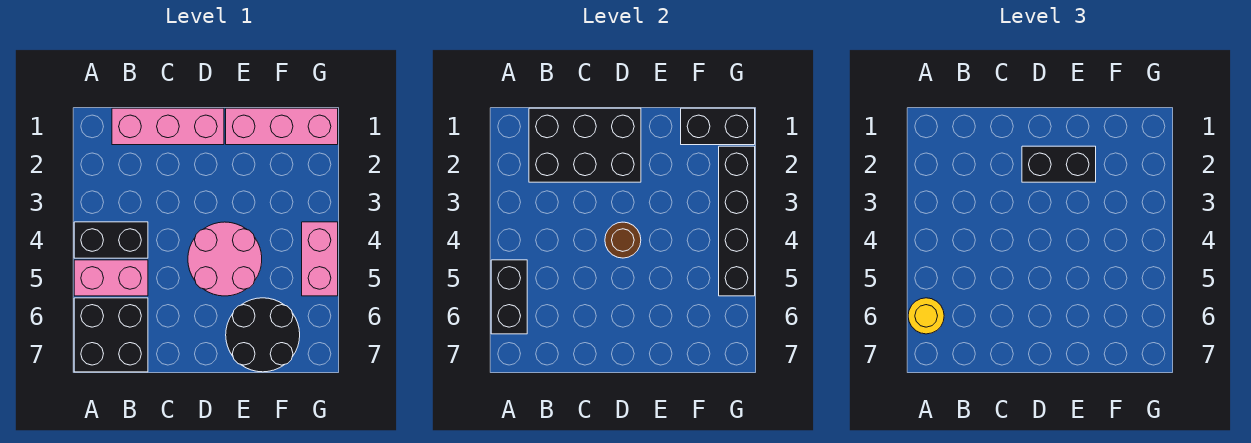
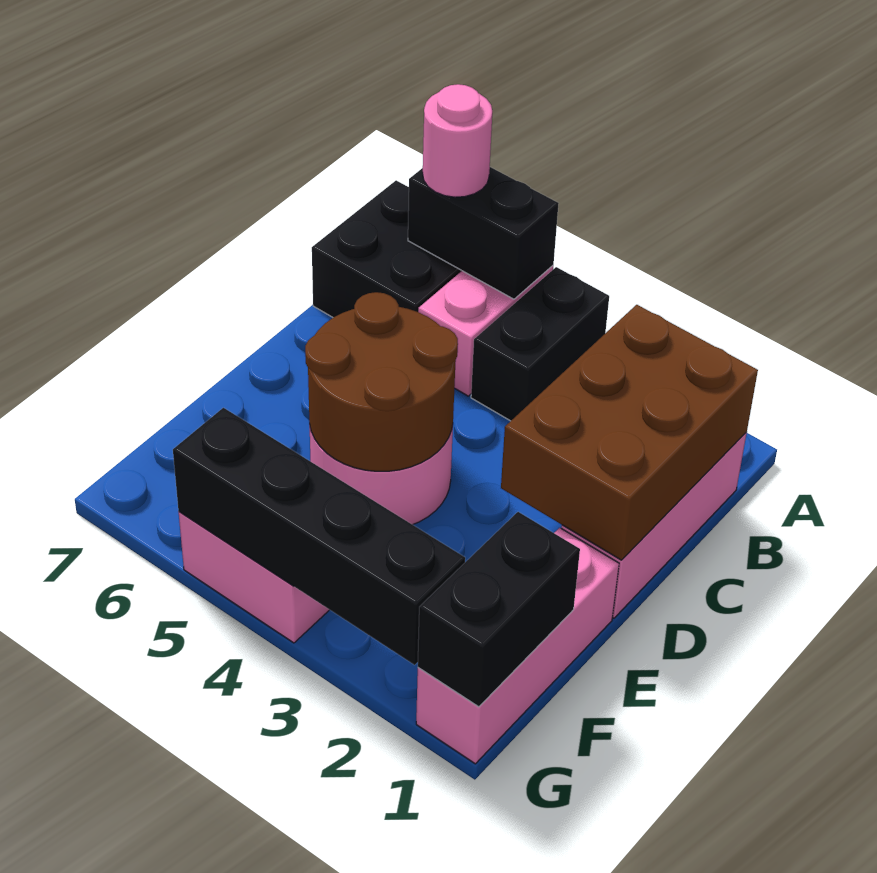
yellow 1x1 round brick [908,298,944,334] -> pink 1x1 round brick [423,84,492,197]
black 2x3 brick [529,108,641,182] -> brown 2x3 brick [501,305,758,560]
black 1x2 brick [1022,146,1096,182] -> none
brown 1x1 round brick [605,222,641,258] -> brown 2x2 round brick [305,292,458,471]
black 2x2 round brick [226,298,300,372] -> none

